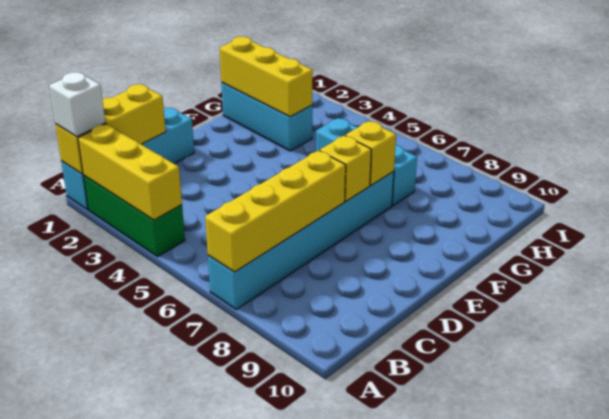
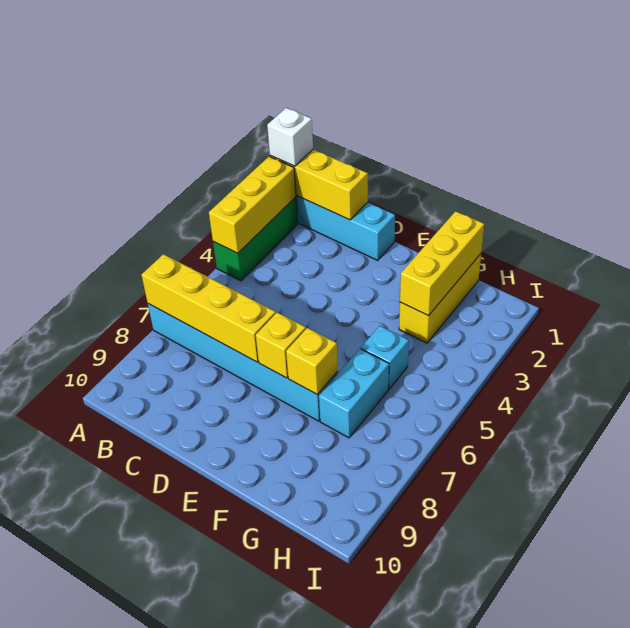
cyan 1x3 brick [221,83,312,151] -> yellow 1x3 brick [399,254,481,343]

